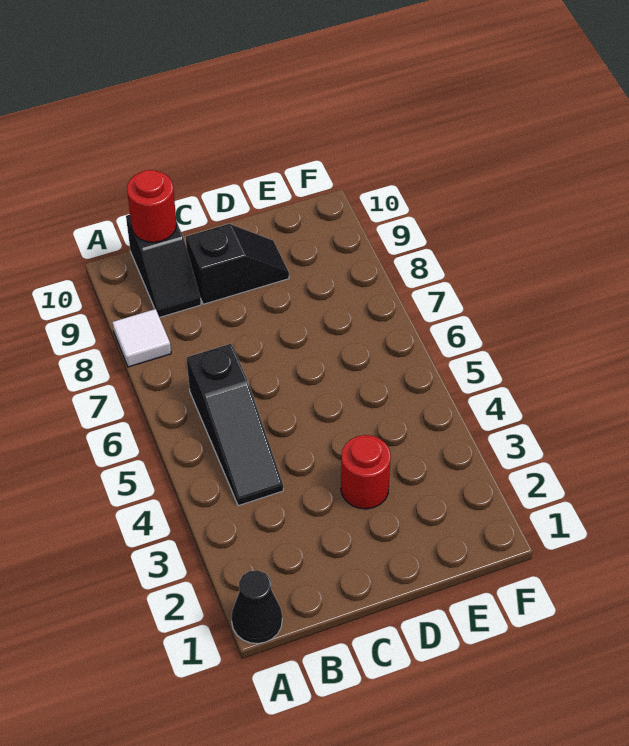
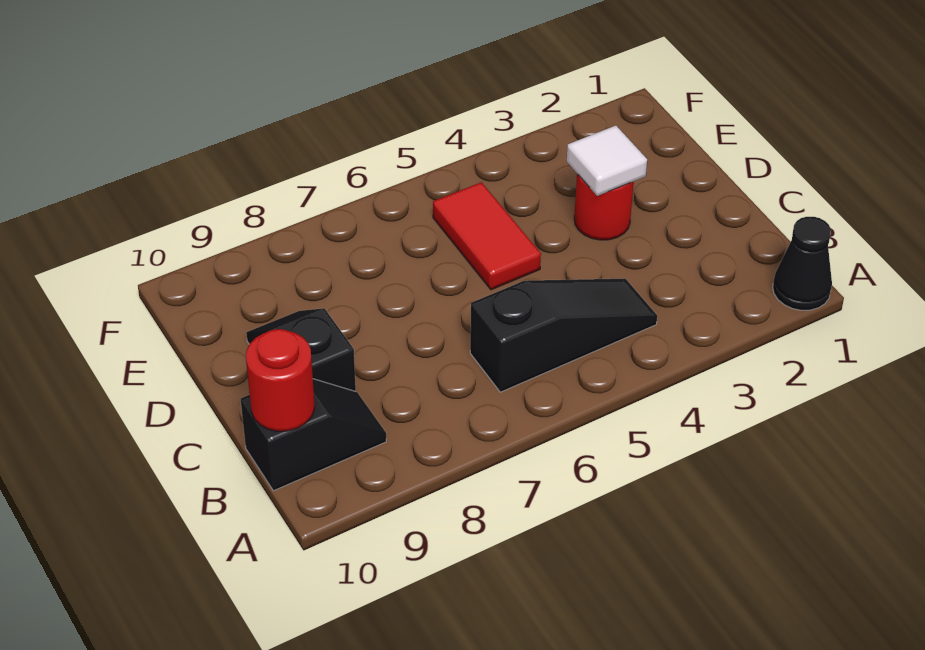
white 1x1 tile [113,309,171,367] -> white 1x1 tile moved to [567,125,647,196]
none -> red 1x2 tile [433,182,541,290]

